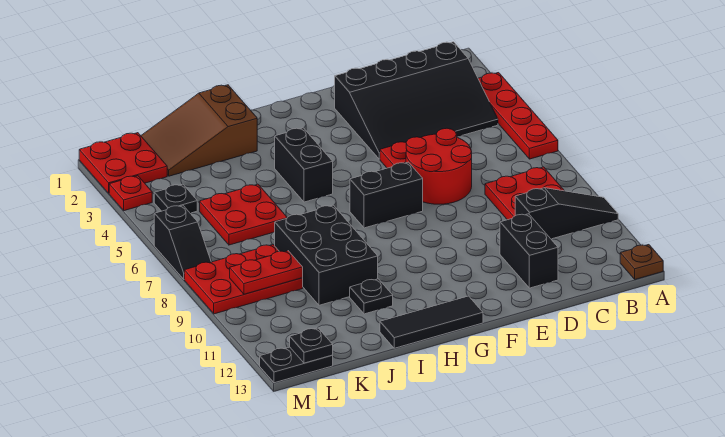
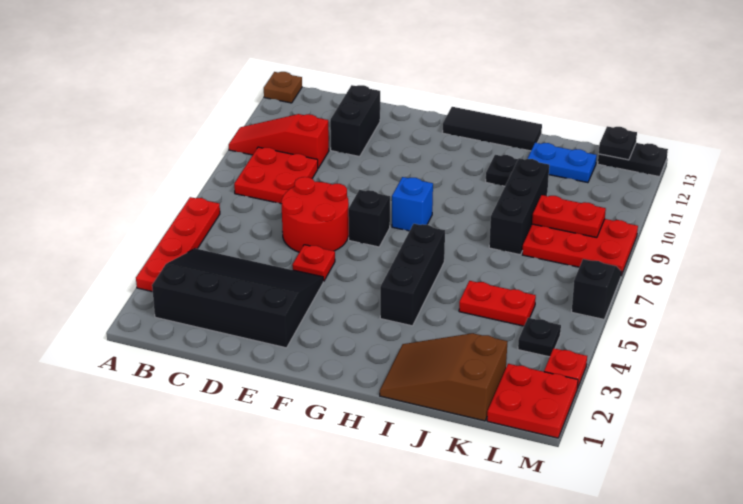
black 1x3 slope [515,188,618,239] -> red 1x3 slope [229,114,329,168]
black 1x2 brick [350,162,423,228] -> black 1x1 brick [348,190,390,247]
none -> blue 1x1 brick [392,177,433,231]
black 1x2 brick [275,128,333,202] -> black 1x3 brick [380,224,445,326]
brown 2x3 slope [141,85,257,176] -> brown 2x3 slope turned to [380,333,507,421]
black 2x3 brick [275,205,378,305] -> black 1x3 brick [489,158,549,255]
red 2x2 plate [200,184,287,245] -> red 1x2 plate [459,281,536,326]
none -> blue 1x2 plate [527,143,597,183]

